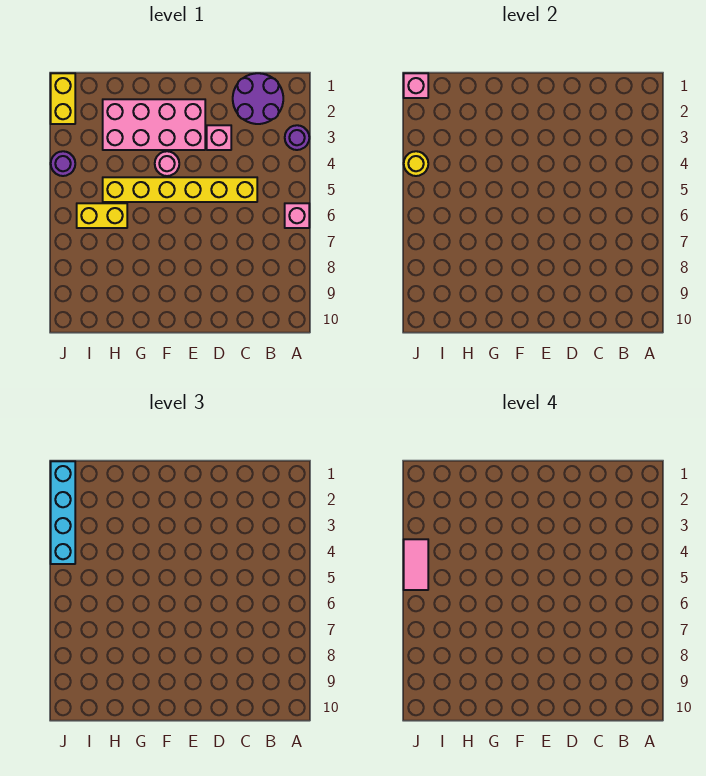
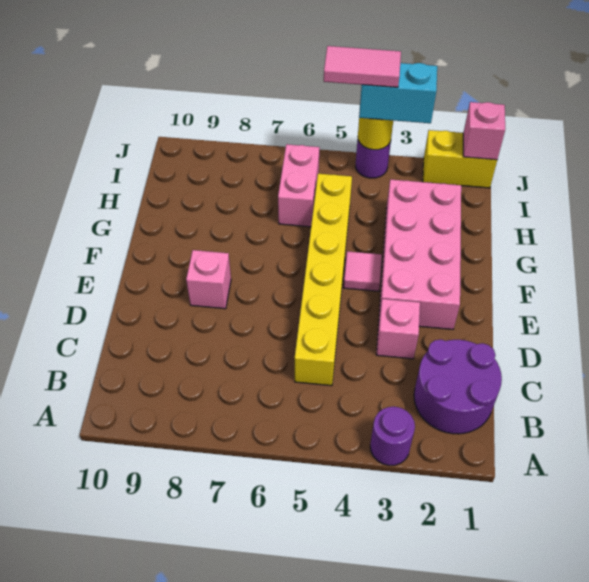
pink 1x1 brick [285,203,309,228] -> pink 1x1 brick moved to [186,250,231,309]
pink 1x1 round brick [155,151,179,176] -> pink 1x1 tile [344,251,382,291]
yellow 1x2 brick [77,203,127,228] -> pink 1x2 brick [278,144,320,227]
cyan 1x4 brick [51,461,75,564] -> cyan 1x2 brick [359,63,437,123]

